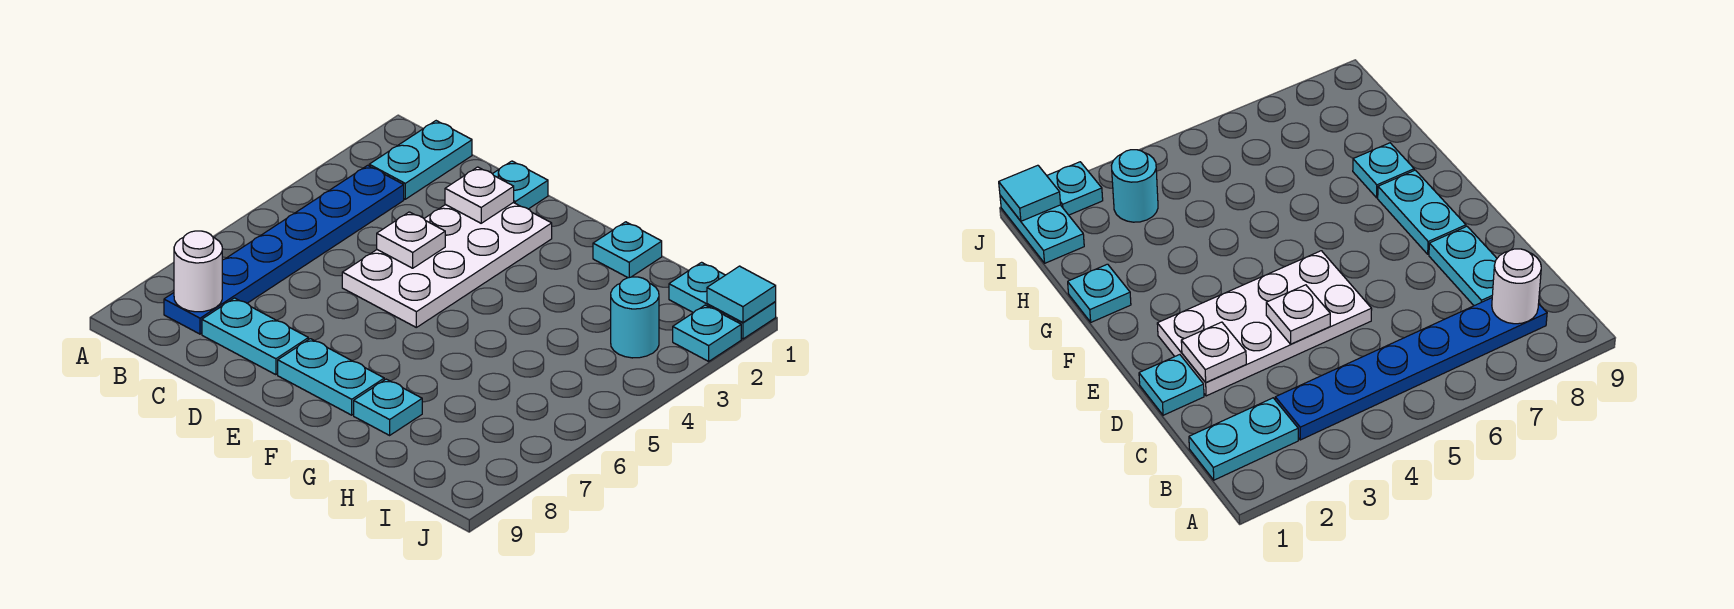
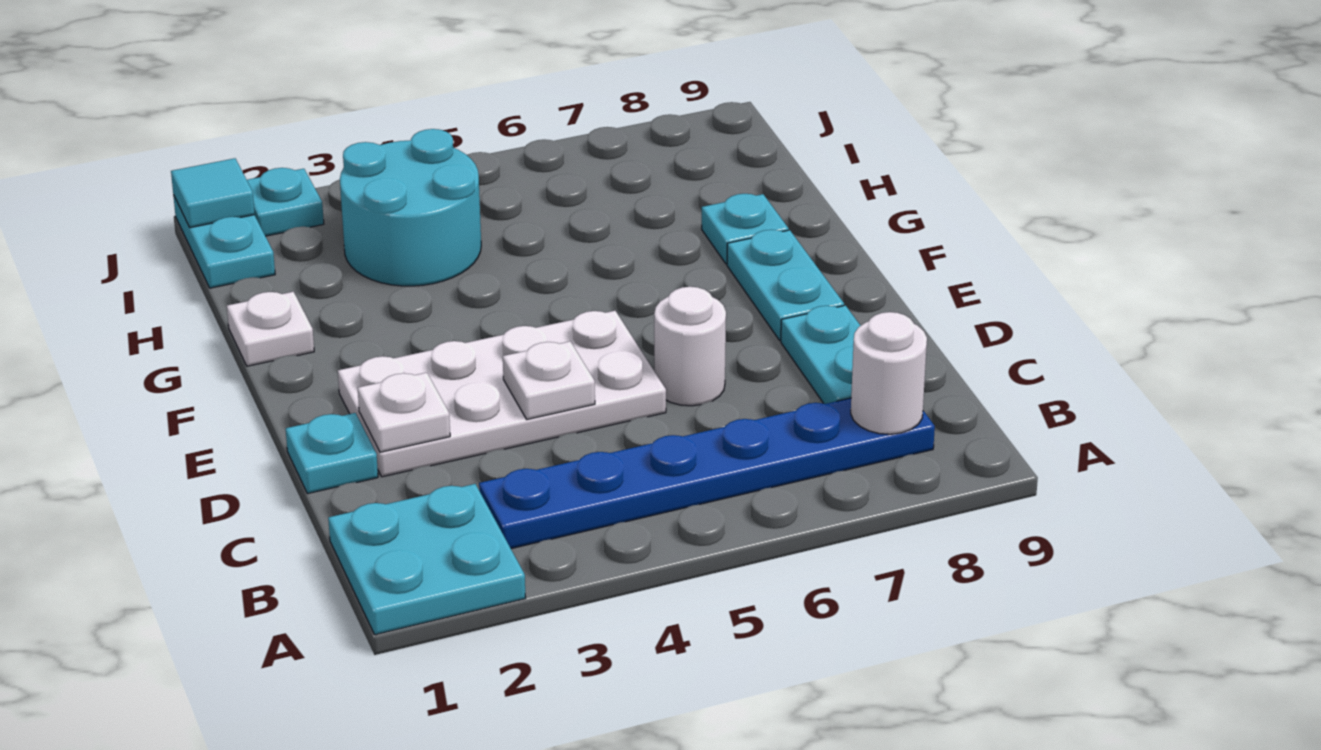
cyan 1x2 plate [369,121,472,199] -> cyan 2x2 plate [328,484,526,635]
none -> white 1x1 round brick [654,287,726,406]
cyan 1x1 plate [593,222,662,278] -> white 1x1 plate [227,292,314,366]
cyan 1x1 round brick [611,277,659,358] -> cyan 2x2 round brick [340,129,481,286]

